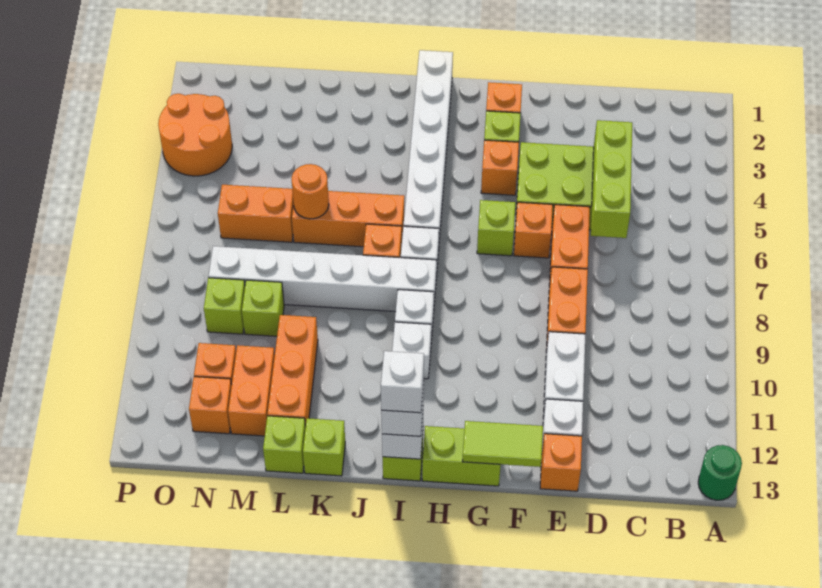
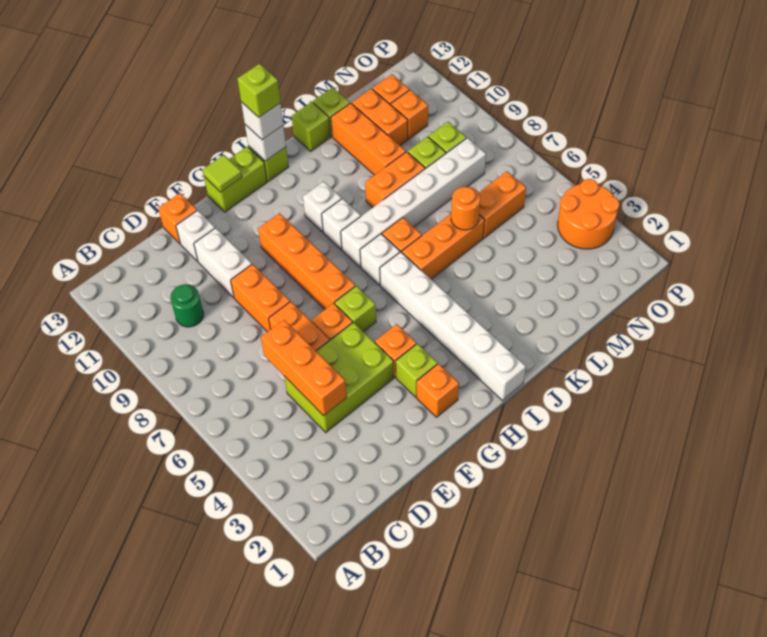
green 1x1 round brick [698,445,742,500] -> green 1x1 round brick moved to [170,284,204,327]
lime 1x3 brick [591,120,632,238] -> orange 1x3 brick [261,320,347,416]
lime 1x2 tile [462,421,543,467] -> lime 1x1 tile [202,155,242,192]
none -> orange 1x4 brick [258,213,355,309]
white 1x1 brick [381,351,424,413] -> lime 1x1 brick [238,64,280,117]
none -> orange 1x2 brick [365,152,425,208]

